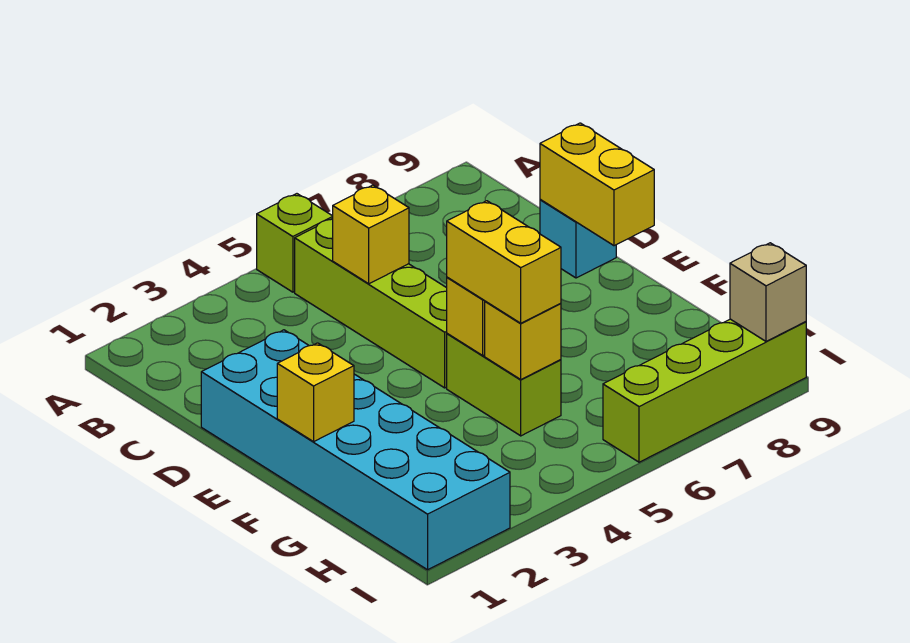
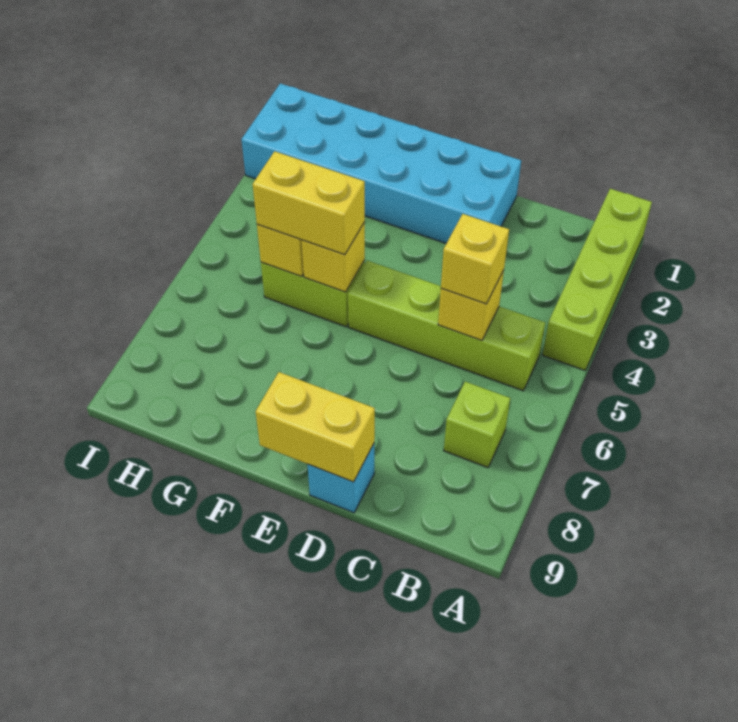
lime 1x1 brick [257,194,333,292] -> lime 1x1 brick moved to [444,382,510,468]
yellow 1x1 brick [277,343,354,442] -> yellow 1x1 brick moved to [441,214,509,304]
lime 1x4 brick [603,319,806,462] -> lime 1x4 brick moved to [542,189,652,370]
tan 1x1 brick [730,243,806,341] -> none

